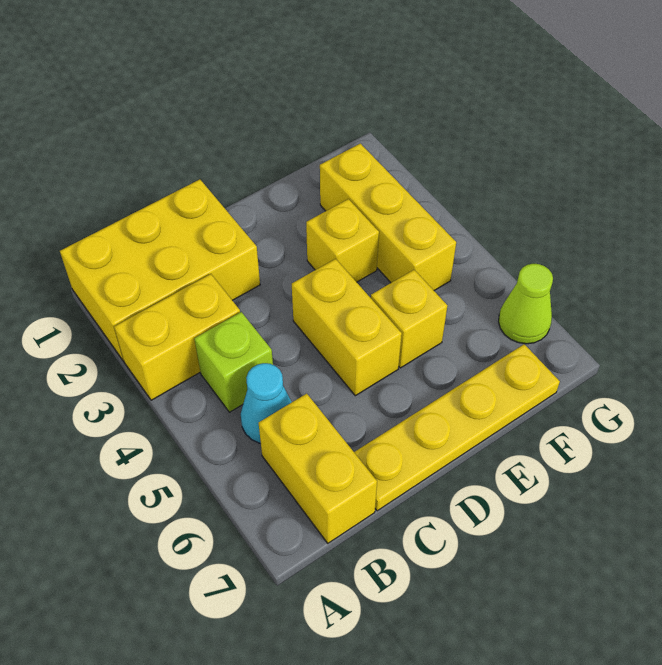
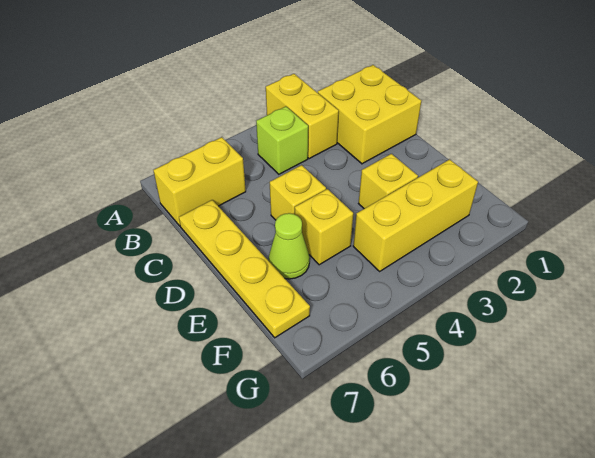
yellow 2x3 brick [60,179,260,361] -> yellow 2x2 brick [318,65,421,164]
cyan 1x1 cone [241,363,292,443] -> none
yellow 1x2 brick [292,259,402,396] -> yellow 1x1 brick [270,165,326,220]
lime 1x1 cone [499,264,553,344] -> lime 1x1 cone moved to [269,213,310,279]

